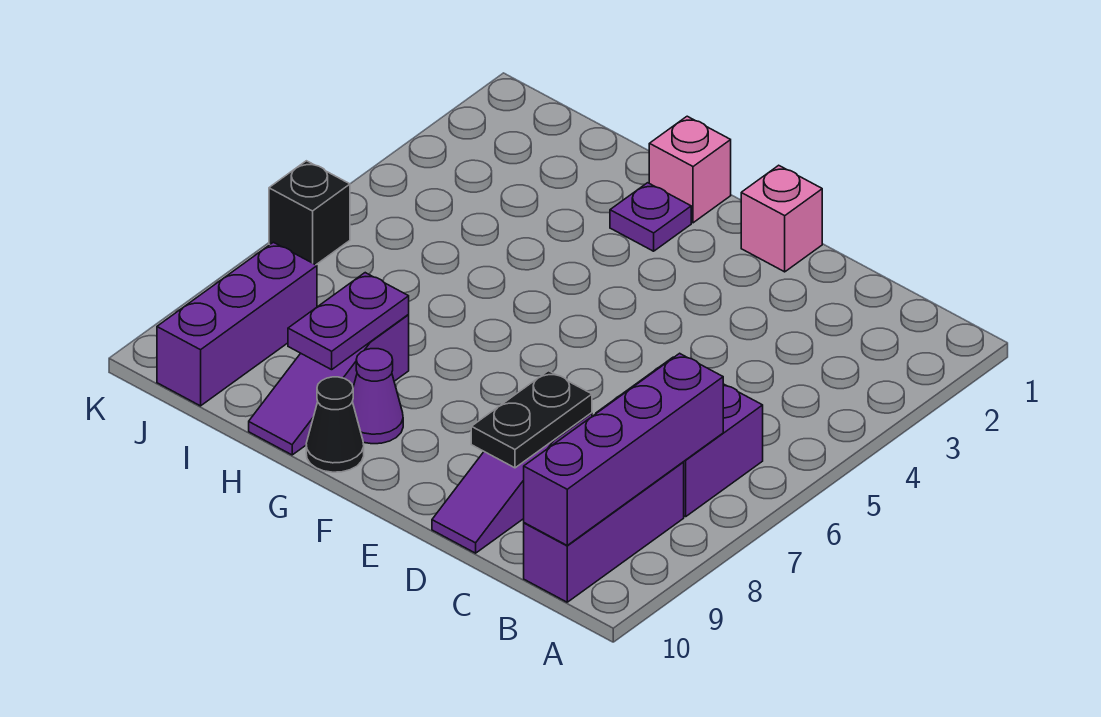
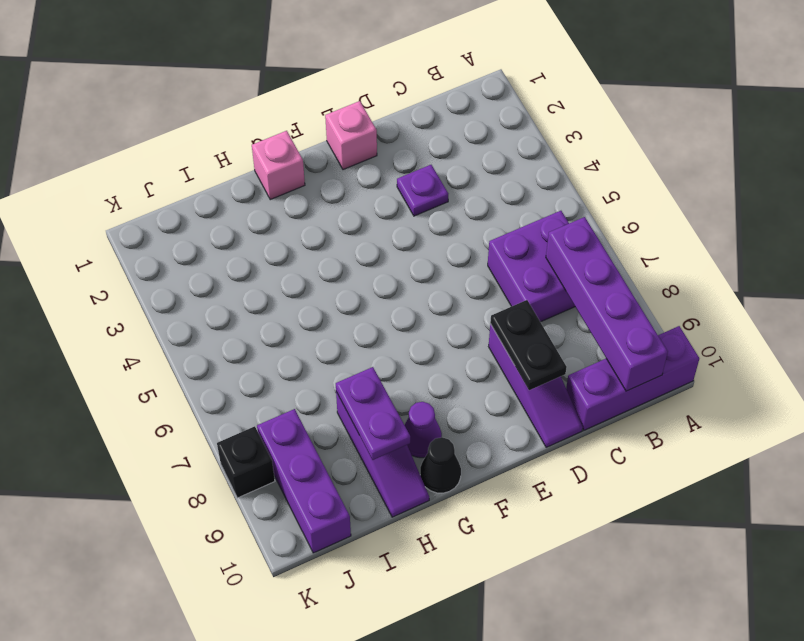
purple 1x3 brick [524,462,684,602] -> purple 1x3 brick turned to [566,326,699,430]
purple 1x1 plate [610,183,691,251] -> purple 1x1 plate moved to [397,165,448,216]
black 1x1 brick [269,161,350,265] -> black 1x1 brick moved to [217,426,275,498]

